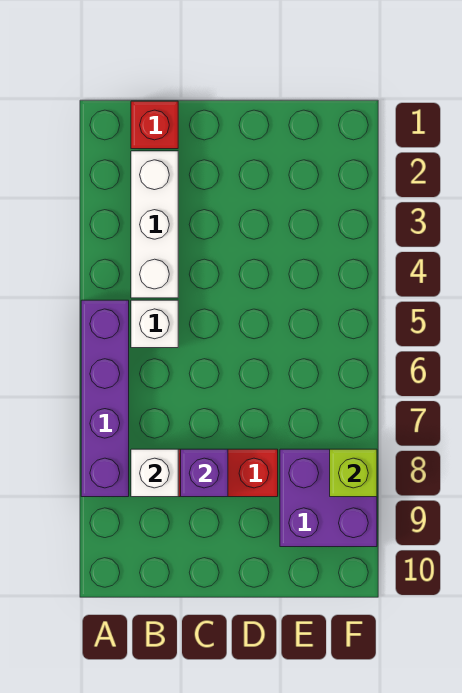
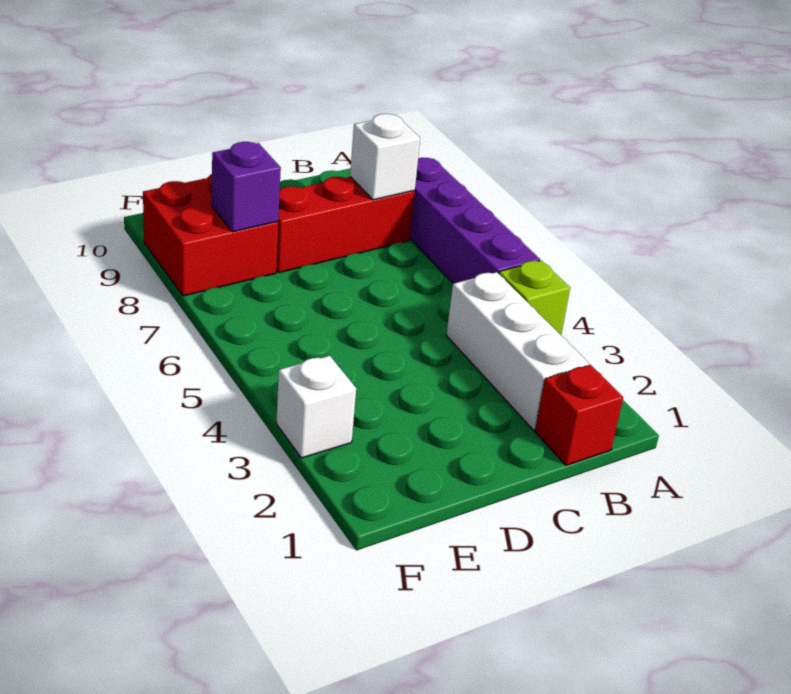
white 1x1 brick [131,300,178,348] -> white 1x1 brick moved to [276,356,356,458]
purple 1x1 brick [181,449,228,497] -> purple 1x1 brick moved to [212,142,281,232]
purple 2x2 brick [280,449,377,547] -> red 2x2 brick [143,174,278,296]
lime 1x1 brick [330,449,377,497] -> lime 1x1 brick moved to [499,260,570,335]

